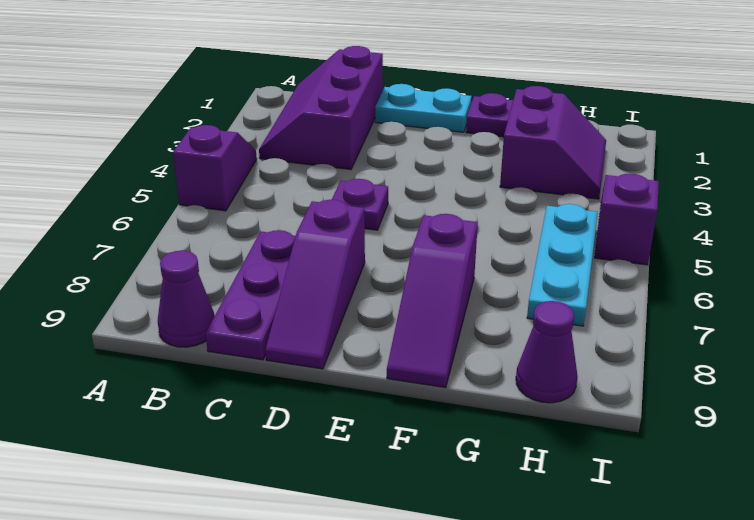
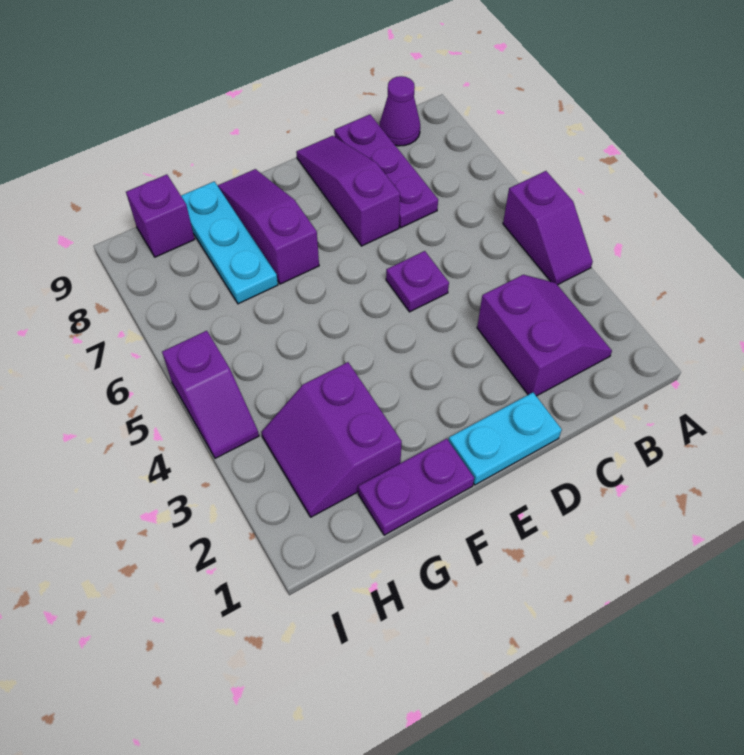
purple 2x3 slope [259,46,383,170] -> purple 2x2 slope [477,275,612,396]
cyan 1x3 plate [527,204,598,326] -> cyan 1x3 plate moved to [181,181,278,304]
purple 1x1 cone [516,301,578,403] -> purple 1x1 brick [126,175,195,257]

